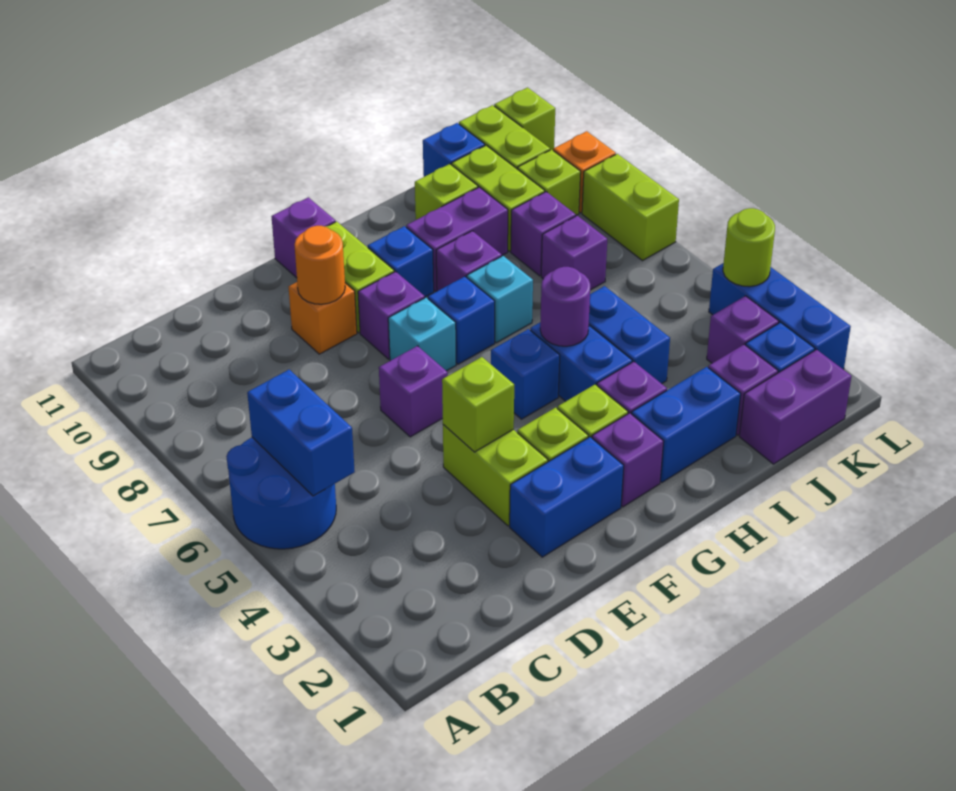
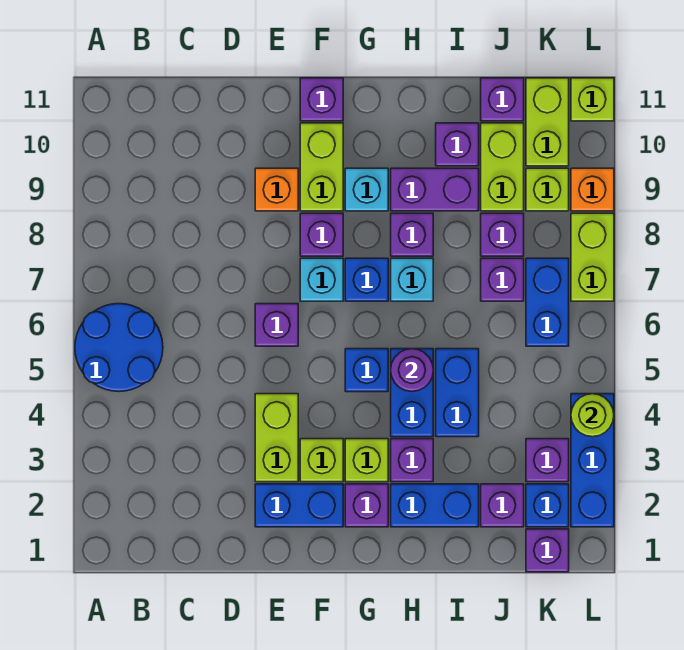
blue 1x2 brick [247,370,355,496] -> blue 1x2 brick moved to [526,258,569,346]
lime 1x1 brick [442,357,514,452] -> none
orange 1x1 round brick [294,226,345,304] -> none
blue 1x1 brick [368,226,434,297] -> cyan 1x1 brick [345,168,388,211]
lime 1x1 brick [415,164,478,220] -> purple 1x1 brick [436,123,479,166]
purple 1x2 brick [739,349,852,464] -> purple 1x1 brick [526,529,569,572]
blue 1x1 brick [423,123,485,177] -> purple 1x1 brick [481,78,524,121]

